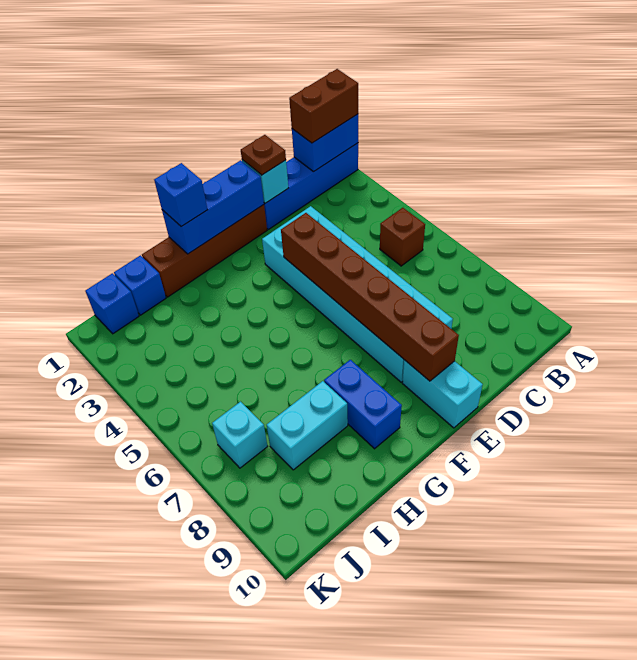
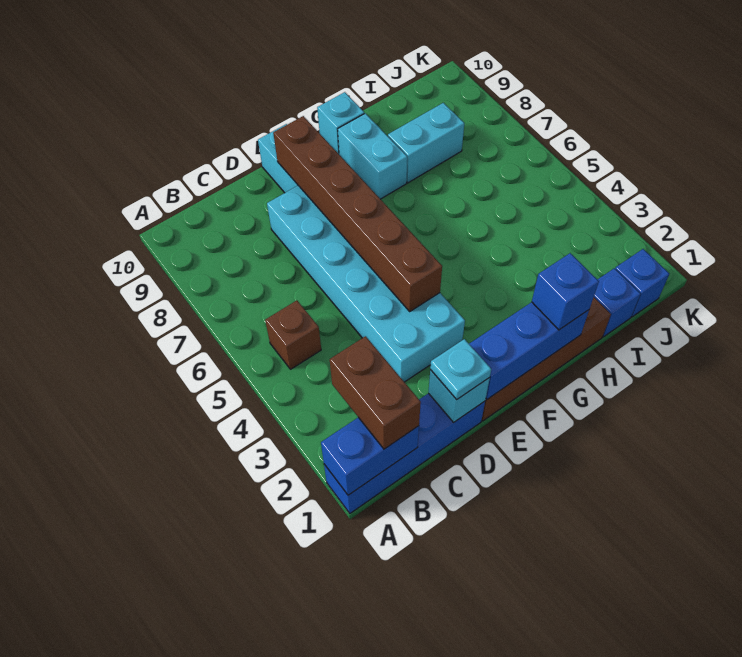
brown 1x2 brick [289,69,358,143] -> brown 1x2 brick turned to [330,336,421,449]
brown 1x1 plate [241,135,286,175] -> cyan 1x1 plate [430,339,491,400]
blue 1x2 brick [324,360,402,449] -> cyan 1x2 brick [338,113,407,199]
cyan 1x1 brick [212,402,268,468] -> cyan 1x1 brick moved to [317,92,364,154]

